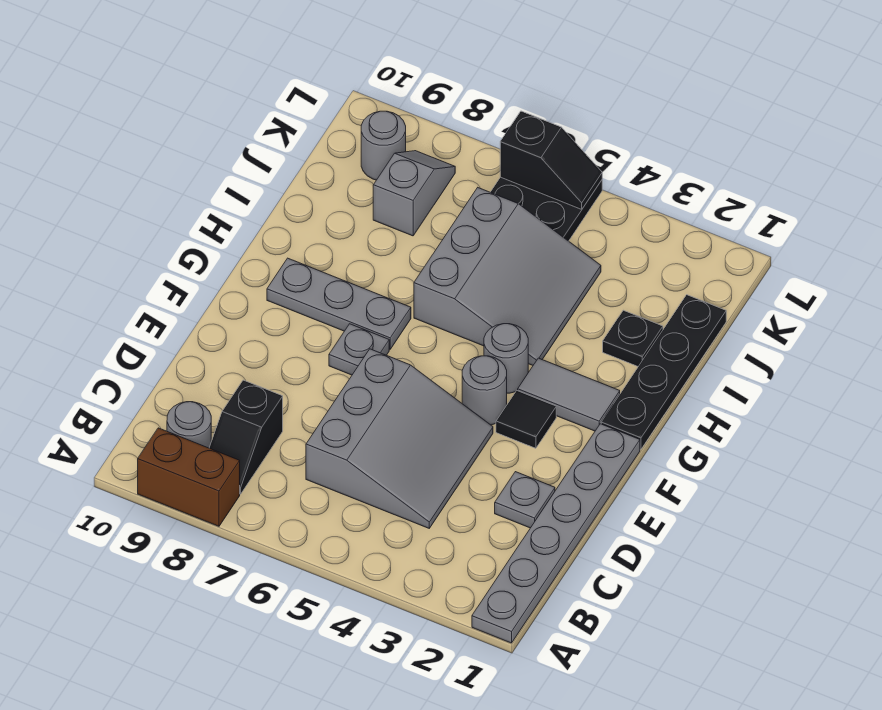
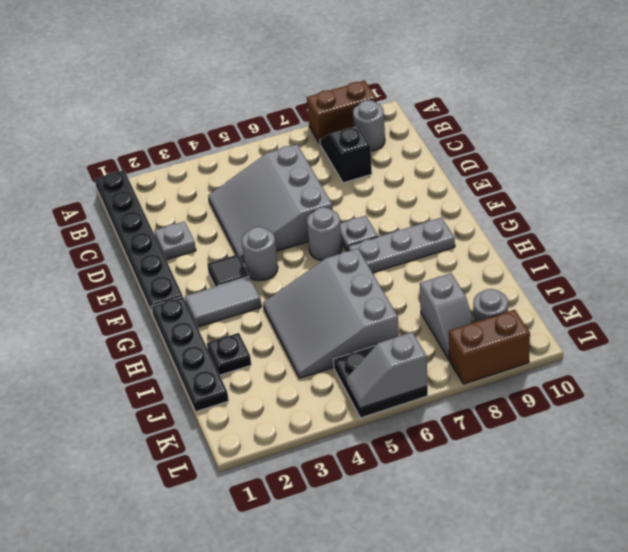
grey 1x6 plate [472,424,640,643] -> black 1x6 plate [95,170,183,314]
grey 1x1 round brick [484,324,528,393] -> grey 1x1 round brick moved to [307,207,342,261]
black 1x2 slope [500,111,602,209] -> grey 1x2 slope [346,332,427,408]
none -> brown 1x2 brick [449,310,530,384]

